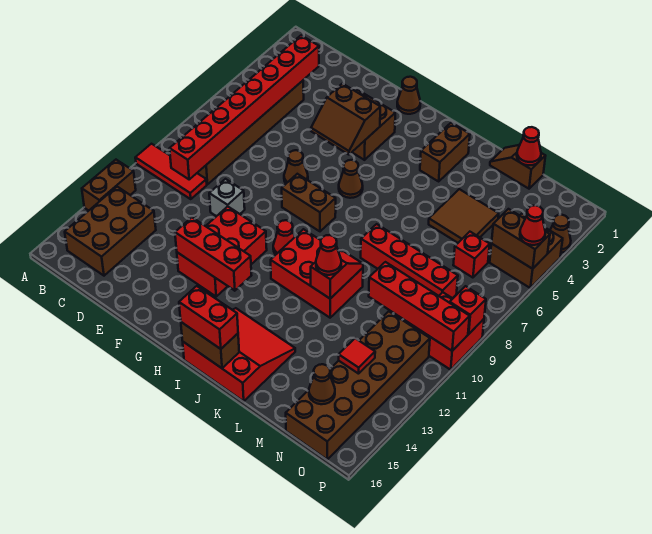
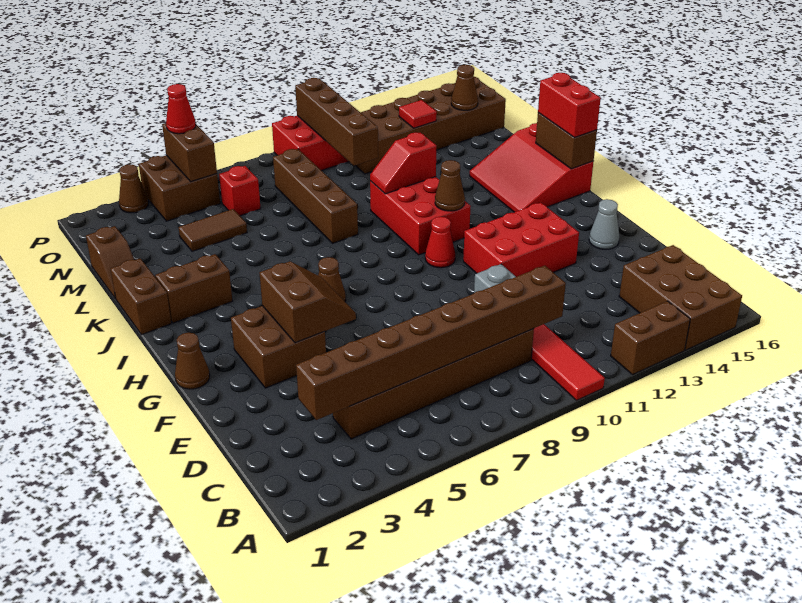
brown 2x3 brick [65,187,156,276] -> brown 2x3 brick turned to [619,245,742,350]
red 1x8 brick [170,35,319,179] -> brown 1x8 brick [296,266,566,420]
brown 1x1 cone [284,150,308,183] -> brown 1x1 cone moved to [435,160,465,211]
red 1x3 brick [175,217,251,291] -> none
none -> grey 1x1 cone [589,199,619,249]
brown 1x2 brick [282,174,336,231] -> brown 1x2 brick moved to [111,259,171,335]
red 1x4 brick [361,224,458,298] -> brown 1x4 brick [273,149,358,243]
red 1x1 cone [316,235,341,275] -> none
brown 2x2 tile [429,189,499,243] -> brown 1x2 tile [179,209,247,251]
red 1x1 cone [517,127,541,165] -> none
red 1x4 brick [369,262,470,351] -> brown 1x4 brick [295,78,378,166]
red 1x1 brick [450,286,486,334] -> none

